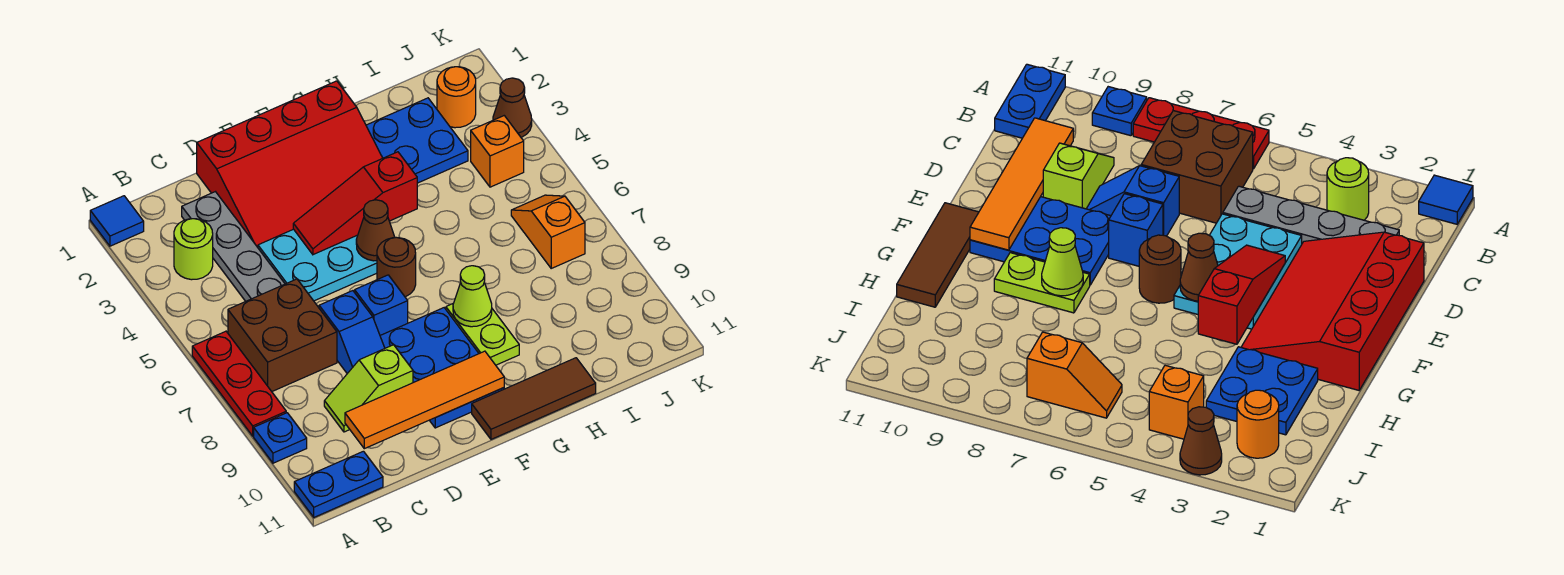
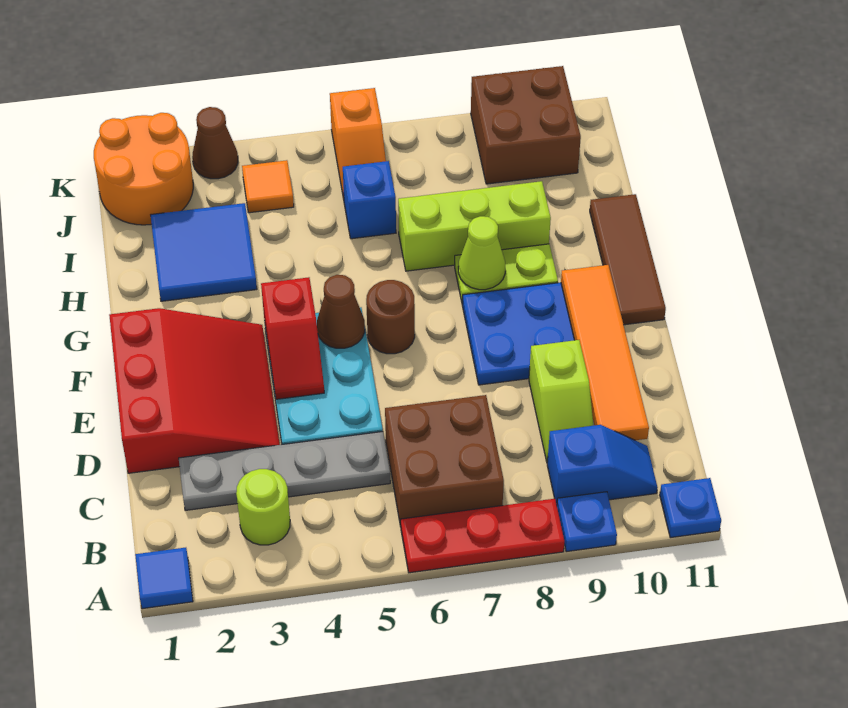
blue 1x2 plate [294,451,383,517] -> blue 1x1 plate [660,478,721,538]
red 3x4 slope [197,81,383,247] -> red 3x3 slope [109,308,280,473]
blue 1x2 slope [319,291,385,374] -> blue 1x2 slope moved to [547,425,658,504]
red 1x3 slope [293,152,417,255] -> red 1x2 slope [261,277,324,399]
blue 1x1 brick [355,275,408,335] -> blue 1x1 brick moved to [343,161,396,239]
blue 2x2 plate [366,98,468,183] -> blue 2x2 tile [151,203,257,301]
none -> lime 1x3 brick [398,181,551,271]
orange 1x1 round brick [437,67,476,128] -> orange 2x2 round brick [94,113,193,225]
orange 1x1 brick [471,116,524,187] -> orange 1x1 tile [242,160,294,213]
orange 1x2 slope [511,195,585,268] -> orange 1x2 slope turned to [330,88,386,199]
none -> brown 2x2 brick [471,66,581,184]

